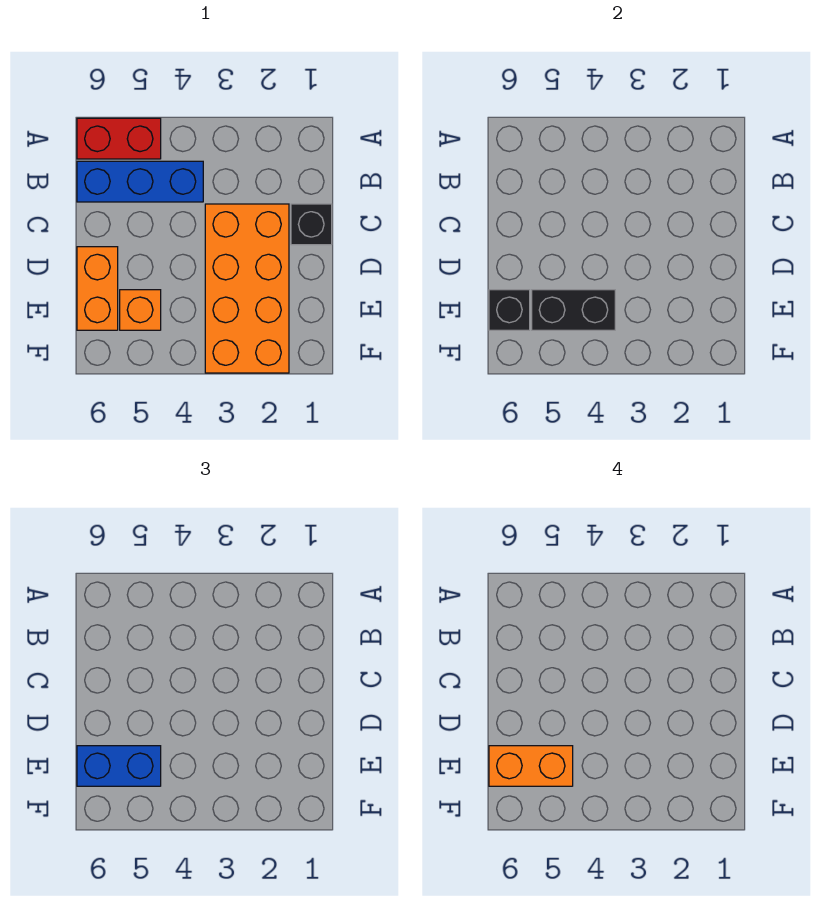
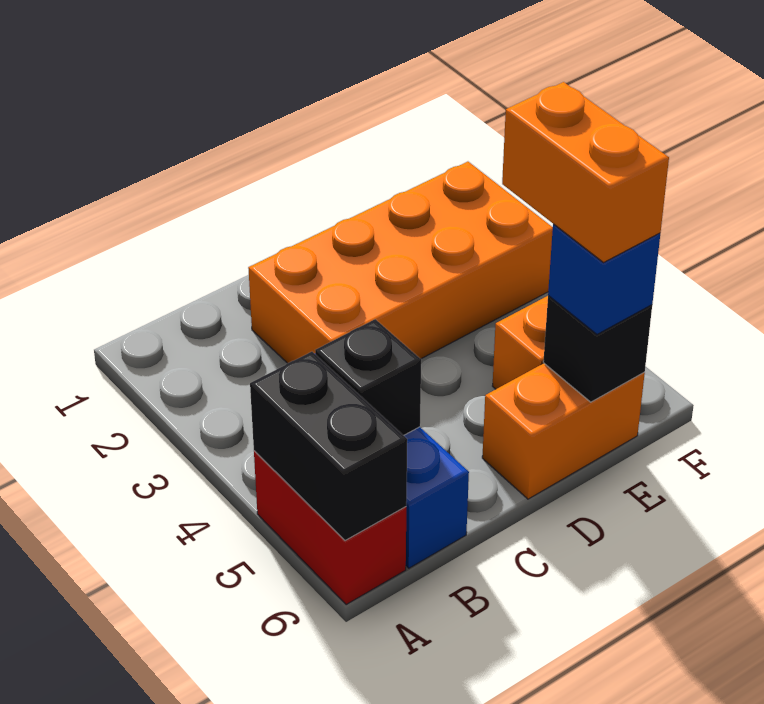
black 1x1 brick [291,204,332,245] -> black 1x1 brick moved to [315,319,421,435]
black 1x2 brick [532,290,615,330] -> black 1x2 brick moved to [250,352,407,541]
blue 1x2 brick [77,746,161,786] -> blue 1x1 brick [548,224,660,334]

